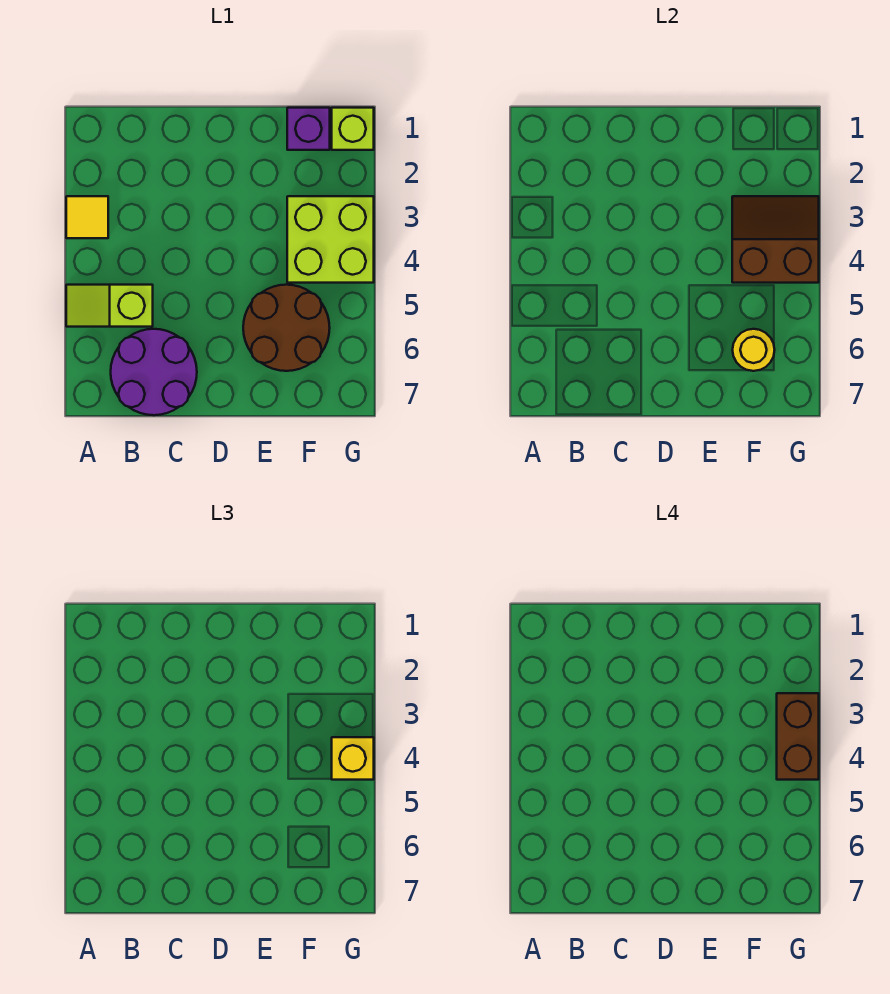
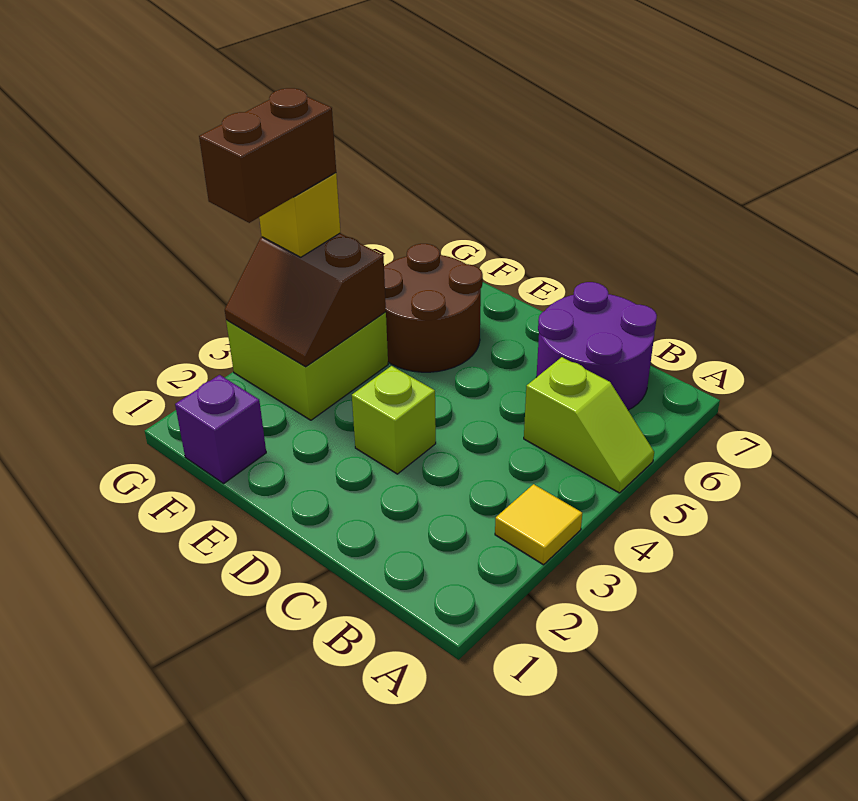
yellow 1x1 round brick [733,329,775,371] -> none
lime 1x1 brick [332,108,374,150] -> lime 1x1 brick moved to [352,366,436,474]

